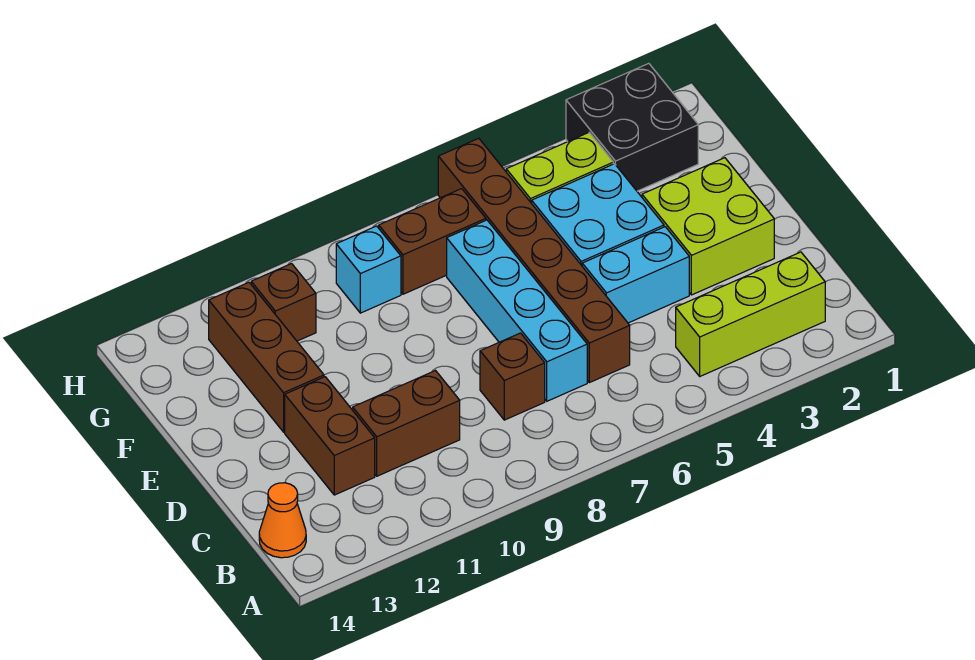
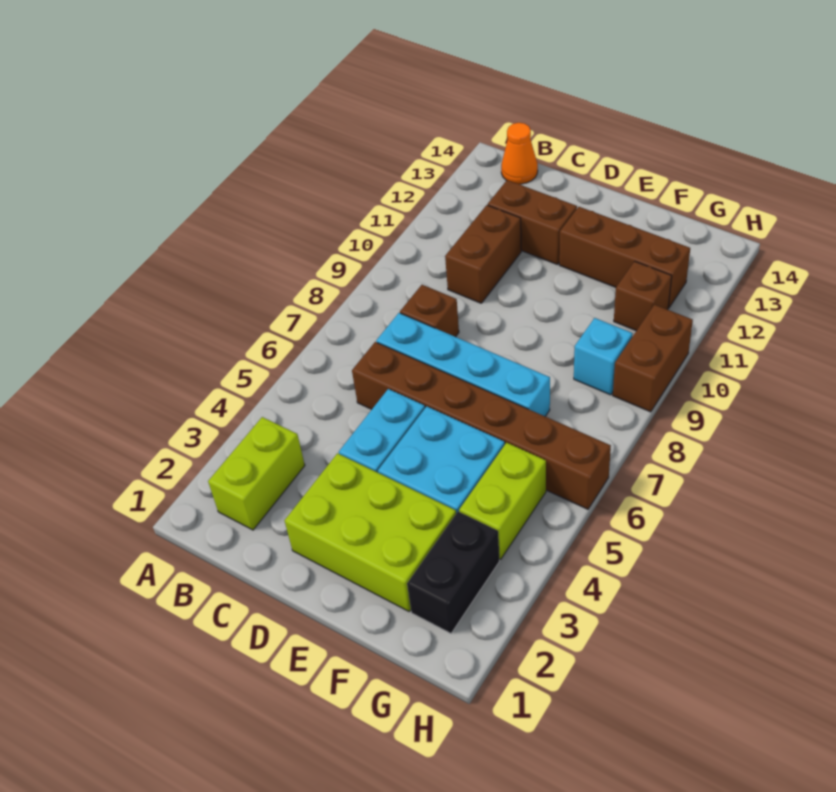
lime 1x3 brick [676,252,825,376] -> lime 1x2 brick [208,417,305,530]
lime 2x2 brick [642,158,774,295] -> lime 2x3 brick [285,453,456,611]
black 2x2 brick [566,63,698,191] -> black 1x2 brick [407,512,499,633]
brown 1x2 brick [379,189,486,294] -> brown 1x2 brick moved to [613,305,693,412]

